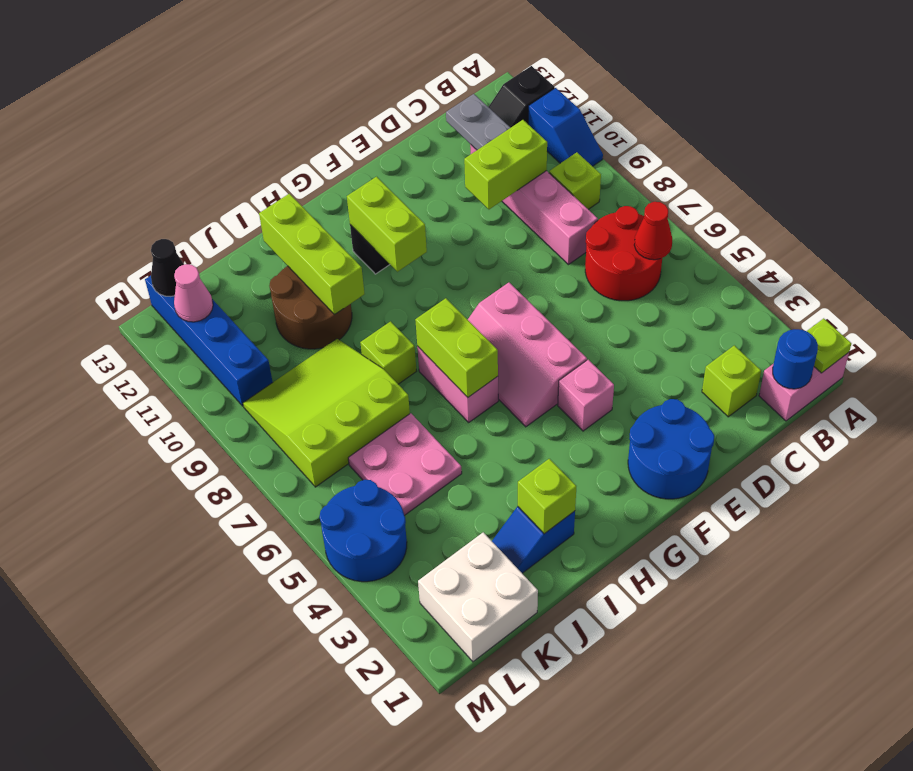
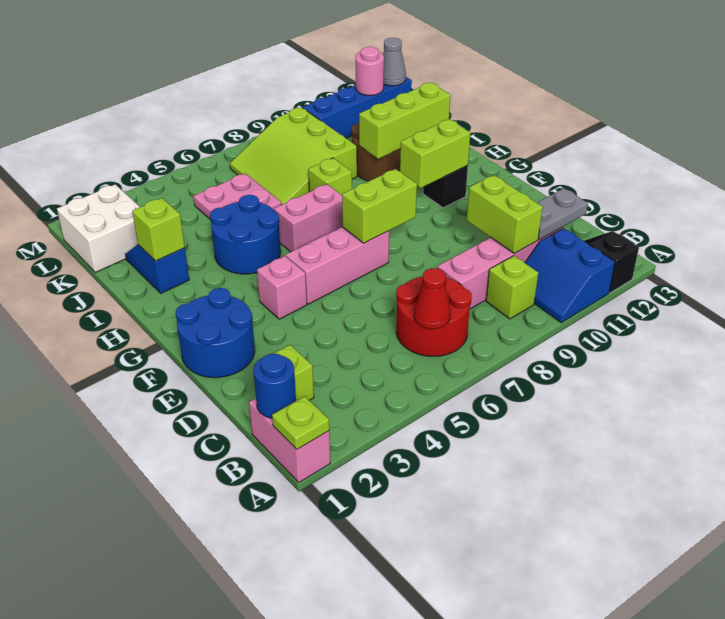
blue 1x2 slope [528,88,603,166] -> blue 2x2 slope [525,228,615,323]
lime 1x2 brick [415,298,498,397] -> lime 1x2 brick moved to [342,169,417,243]
lime 3x3 slope [243,339,410,487] -> lime 3x3 slope turned to [230,107,357,205]
blue 2x2 round brick [320,480,407,582] -> blue 2x2 round brick moved to [210,195,281,274]
pink 1x1 cone [174,264,213,322] -> pink 1x1 round brick [356,47,384,95]
black 1x1 cone [151,239,184,297] -> grey 1x1 cone [383,38,406,86]

